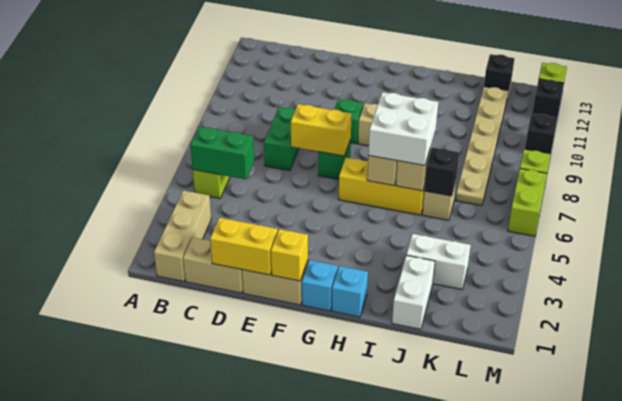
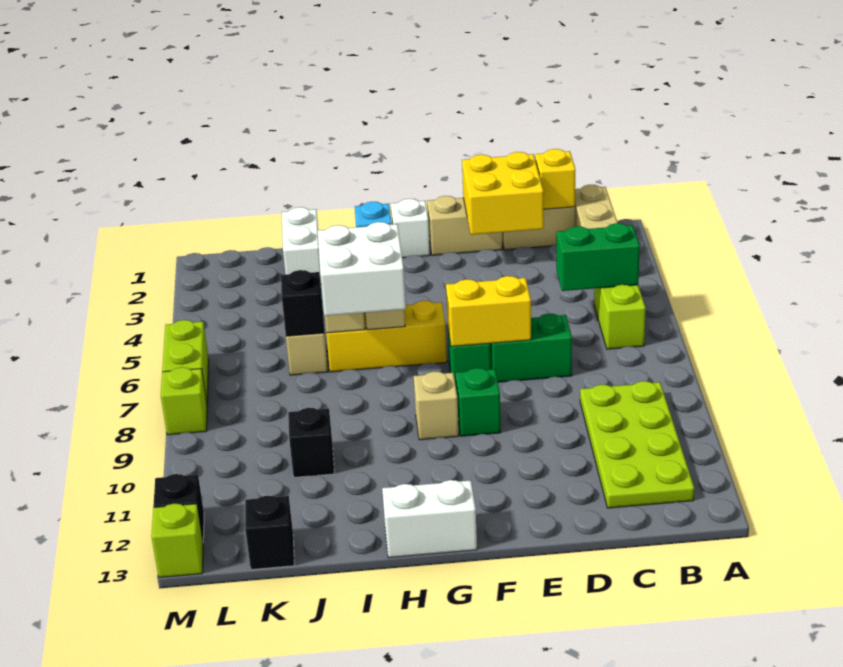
none -> lime 2x4 plate [580,381,694,508]
yellow 1x2 brick [210,218,278,275] -> yellow 2x2 brick [462,152,544,235]
green 1x2 brick [264,107,299,171] -> green 1x2 brick turned to [490,314,572,382]
yellow 1x1 brick [271,229,308,281] -> yellow 1x1 brick moved to [535,149,575,209]
cyan 1x1 brick [302,260,338,311] -> white 1x1 brick [391,199,430,258]
white 1x2 brick [406,234,471,289] -> white 1x2 brick moved to [382,480,477,558]
tan 1x6 plate [456,87,508,206] -> none
black 1x1 brick [525,113,557,154] -> black 1x1 brick moved to [288,408,334,477]

